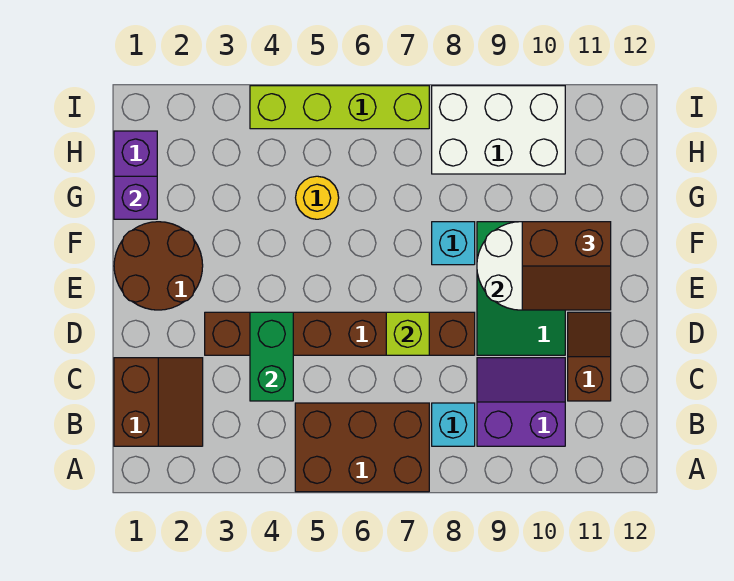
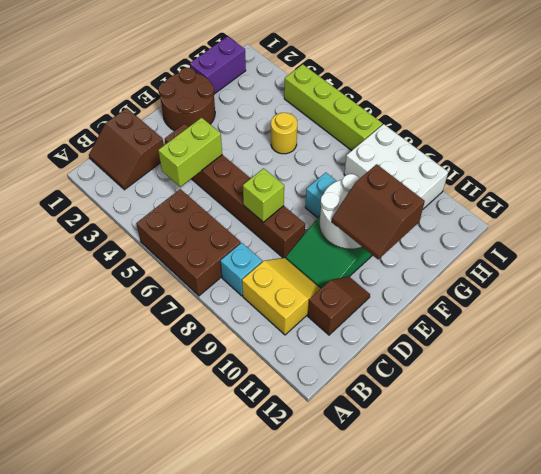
brown 2x2 slope [114,358,203,446] -> brown 2x2 slope turned to [89,108,164,190]
purple 2x2 slope [477,358,565,446] -> yellow 2x2 slope [242,258,320,335]
green 1x2 brick [250,312,293,401] -> lime 1x2 brick [158,118,222,187]
purple 1x1 brick [114,176,157,219] -> none

